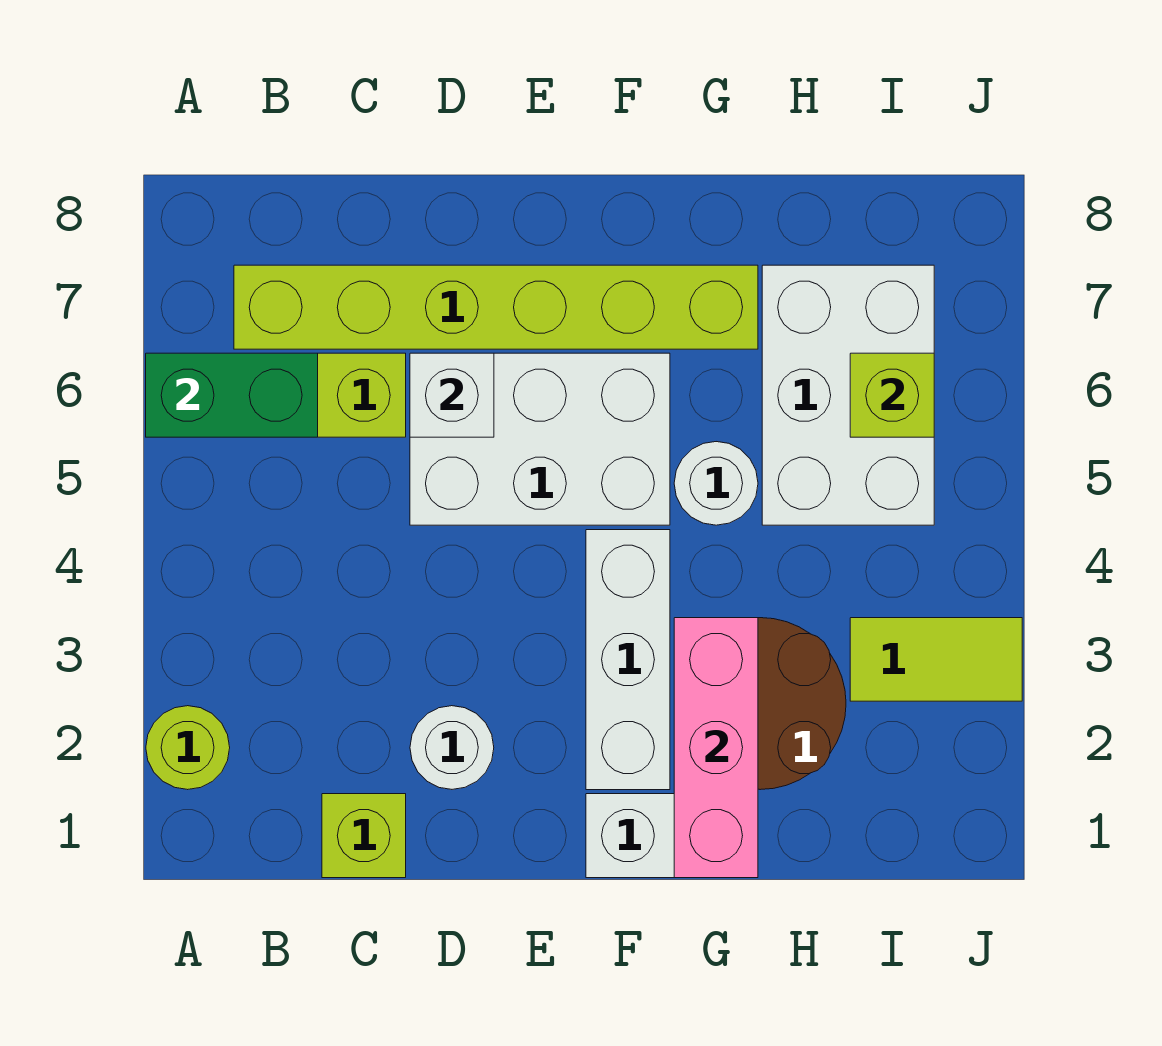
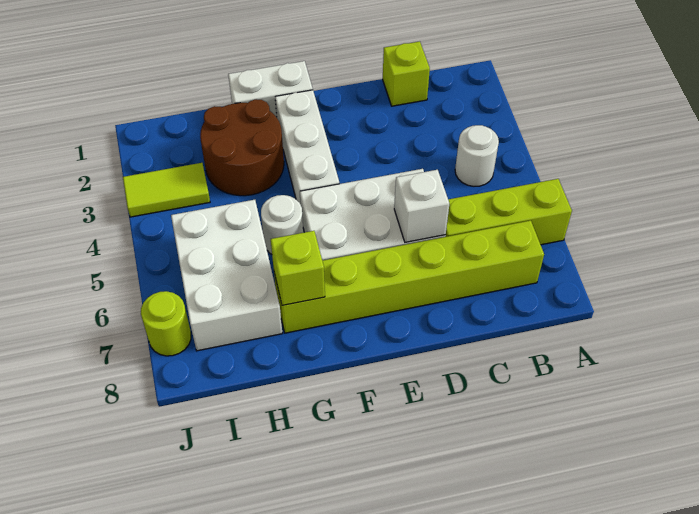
lime 1x1 round brick [146,706,230,790] -> lime 1x1 round brick moved to [141,291,191,356]
green 1x2 brick [146,353,318,437] -> none
white 1x1 round brick [410,706,494,789] -> white 1x1 round brick moved to [455,125,499,186]
pink 1x3 brick [674,618,758,878] -> none
lime 1x1 brick [850,353,934,437] -> lime 1x1 brick moved to [271,231,325,305]

